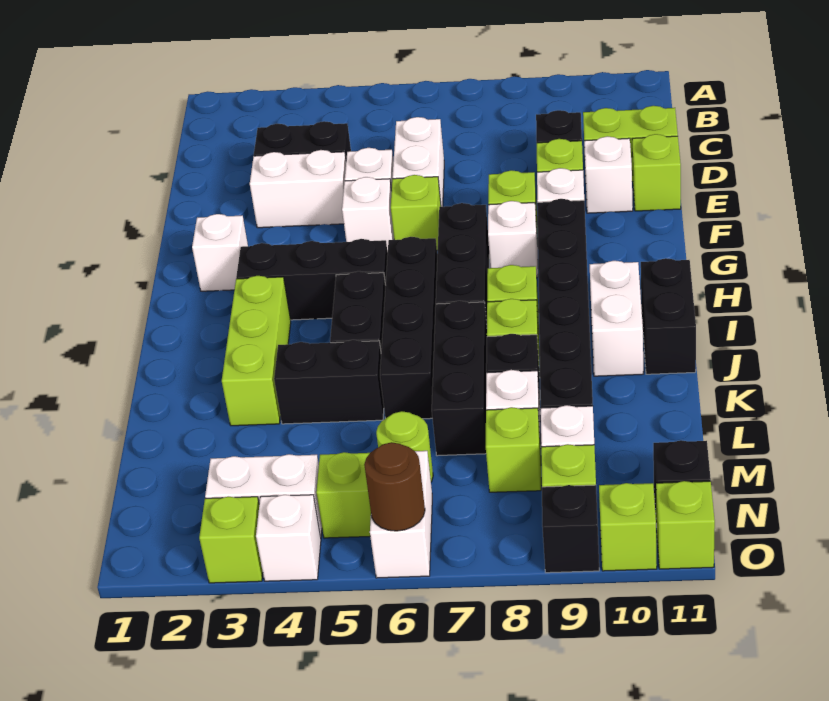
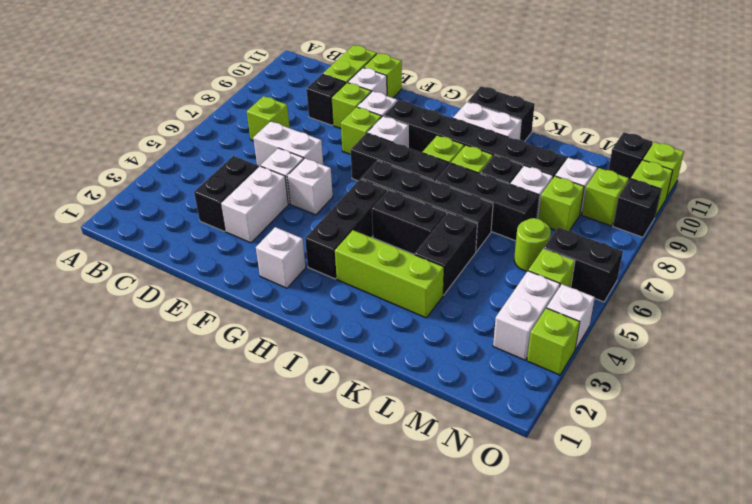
lime 1x1 brick [391,175,441,250] -> lime 1x1 brick moved to [247,96,290,141]
white 1x2 brick [370,451,432,578] -> black 1x2 brick [544,227,623,302]
brown 1x1 round brick [364,442,425,531] -> none

